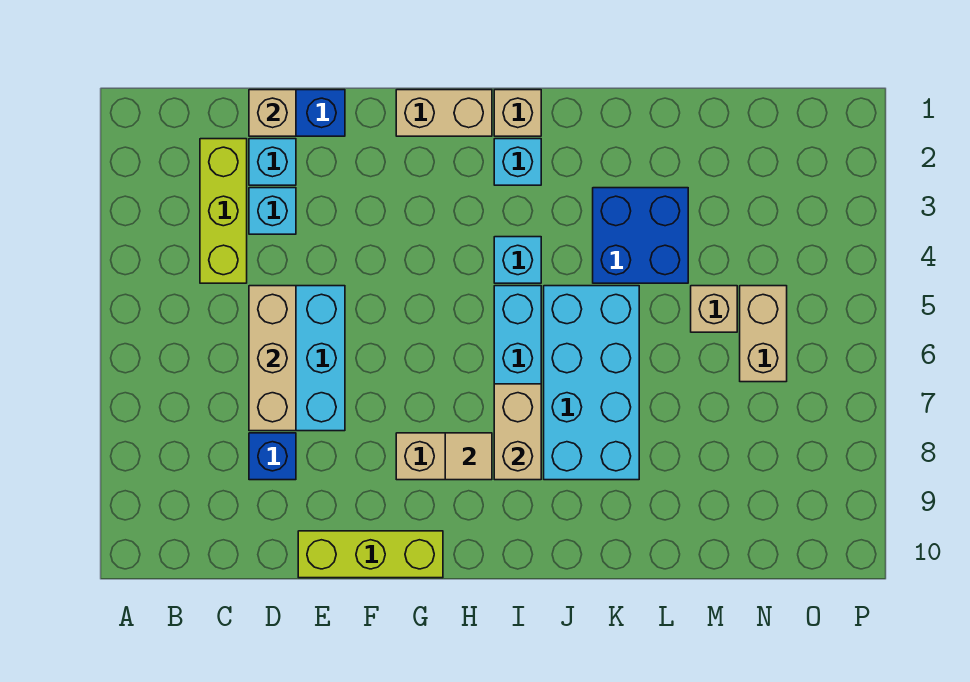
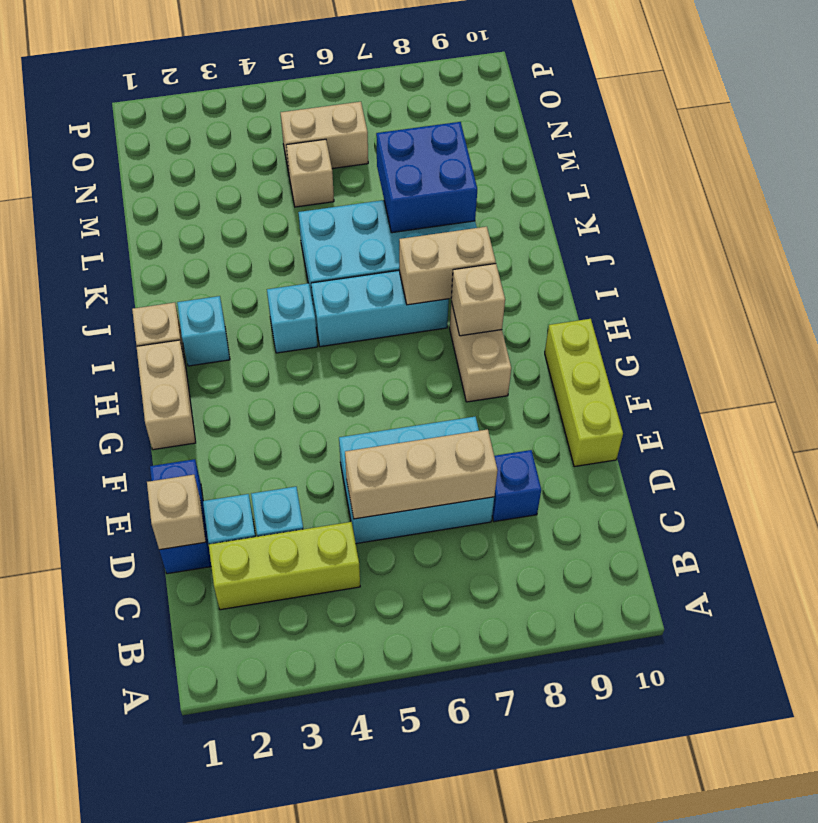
tan 1x1 tile [445,433,492,480] -> tan 1x1 brick [451,264,505,336]
blue 2x2 brick [593,188,688,283] -> blue 2x2 brick moved to [376,122,477,233]

